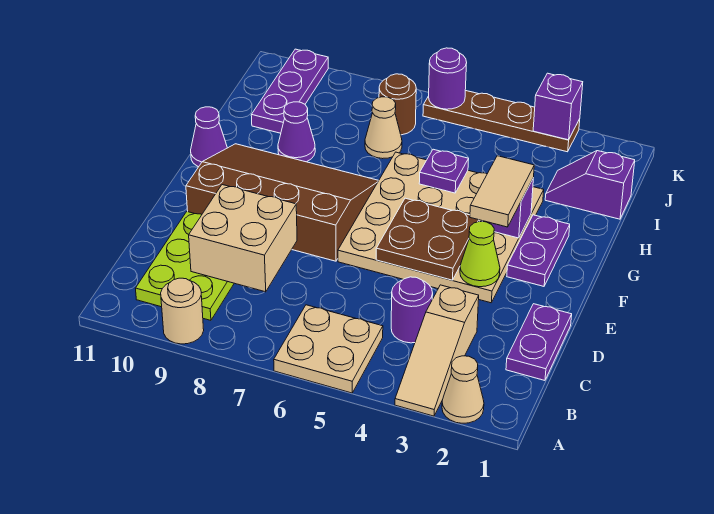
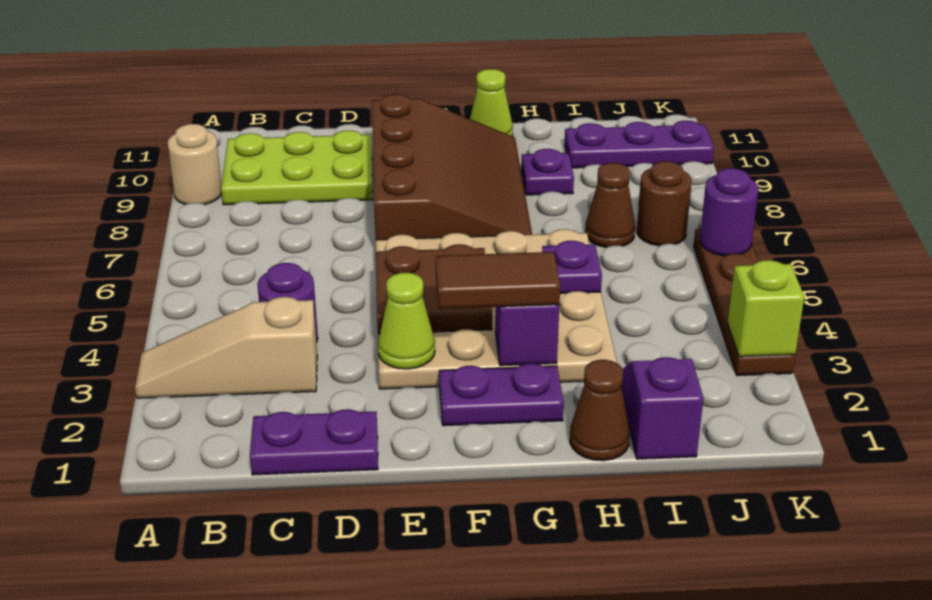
tan 1x1 cone [442,356,484,423] -> none
tan 2x2 plate [274,305,383,393] -> none
tan 2x2 brick [189,185,297,292] -> none
tan 1x2 tile [470,156,534,227] -> brown 1x2 tile [436,252,560,309]
purple 1x1 cone [191,107,227,167] -> lime 1x1 cone [470,69,513,136]
none -> brown 1x1 cone [570,360,630,461]
purple 1x1 cone [278,102,315,162] -> purple 1x1 plate [521,149,574,195]
tan 1x1 cone [365,97,402,159] -> brown 1x1 cone [585,163,635,247]
purple 1x1 brick [533,73,583,140] -> lime 1x1 brick [728,260,804,357]

